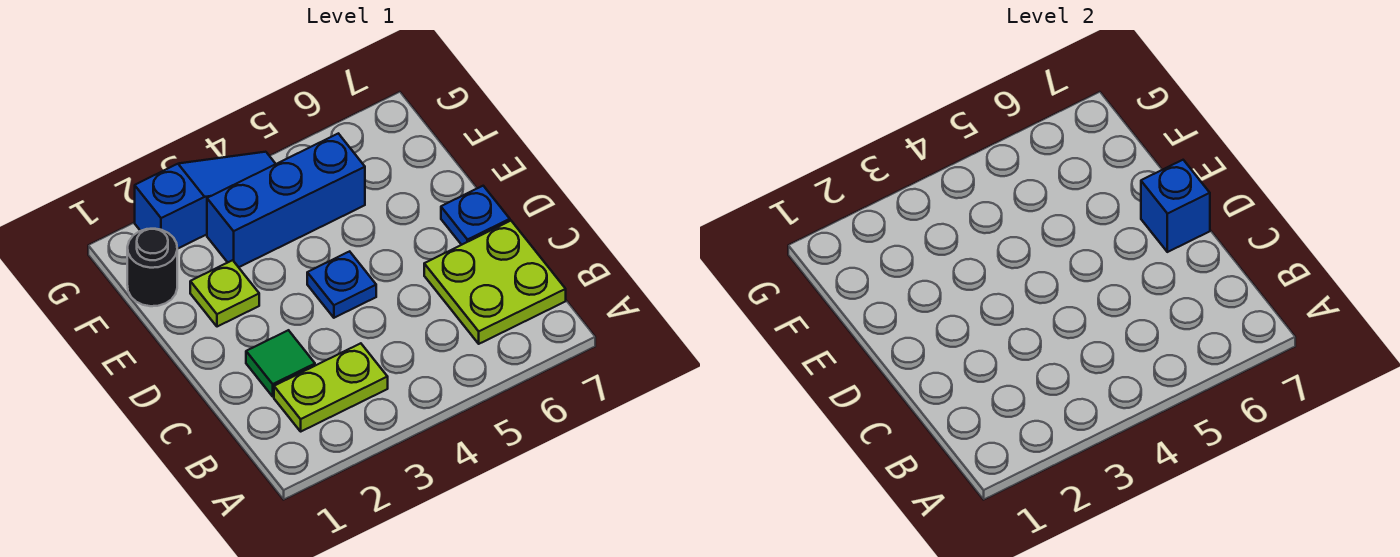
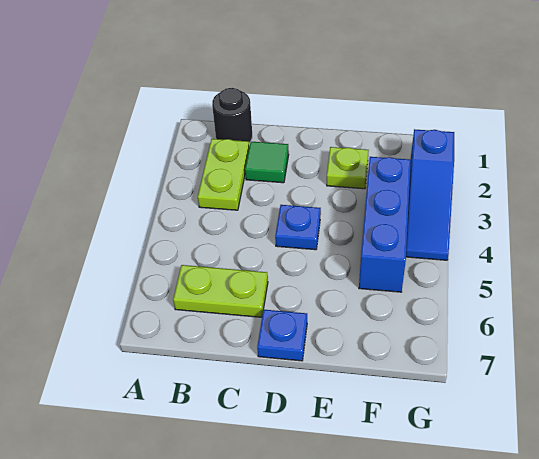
lime 2x2 plate [424,221,566,344] -> lime 1x2 plate [173,265,268,317]
blue 1x1 brick [1141,160,1210,252] -> none
black 1x1 round brick [127,229,177,306] -> black 1x1 round brick moved to [212,88,252,143]

